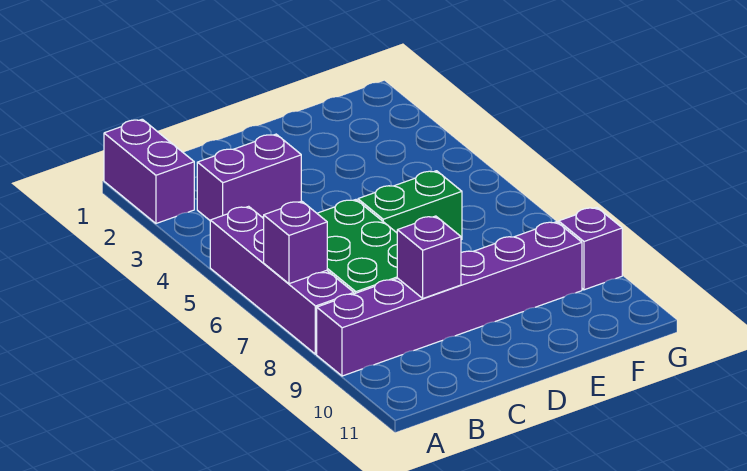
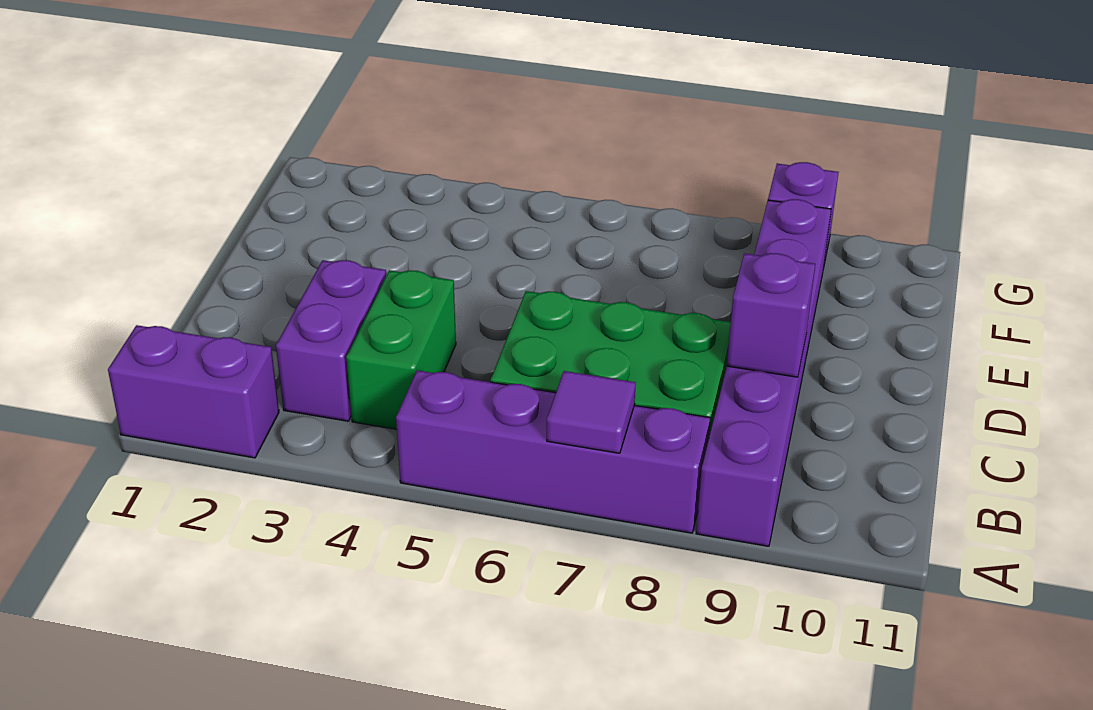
purple 1x1 brick [264,201,327,284] -> purple 1x1 tile [547,371,636,453]
green 1x2 brick [358,171,462,240] -> green 1x2 brick moved to [346,270,456,429]

